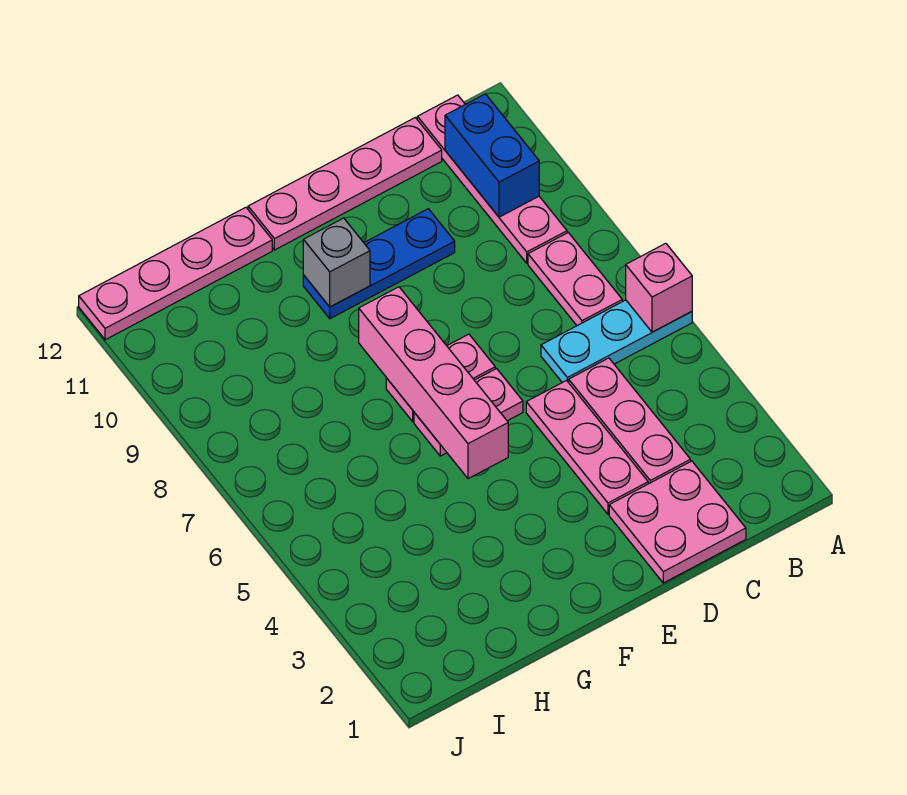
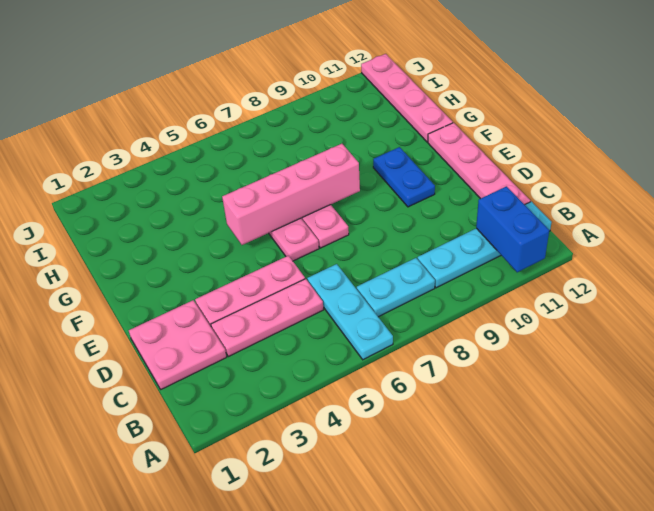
pink 1x1 brick [626,243,692,332] -> none
pink 1x2 plate [528,233,622,326] -> cyan 1x2 plate [357,258,435,317]
pink 1x4 plate [417,95,567,263] -> cyan 1x4 plate [417,202,552,288]
blue 1x2 brick [445,94,539,217] -> blue 1x2 brick turned to [476,186,549,272]
blue 1x3 plate [303,209,455,319] -> blue 1x2 plate [373,147,435,207]
grey 1x1 brick [303,218,370,307] -> none

